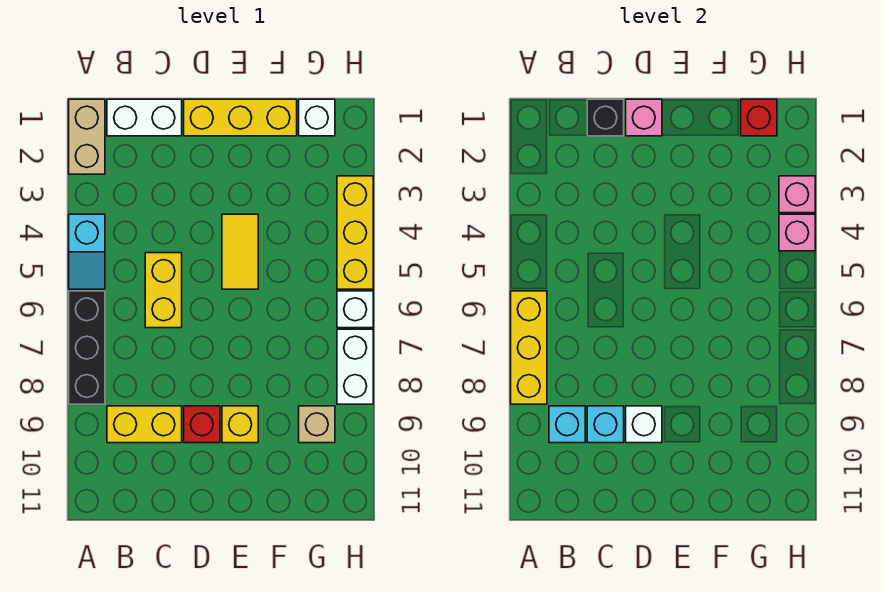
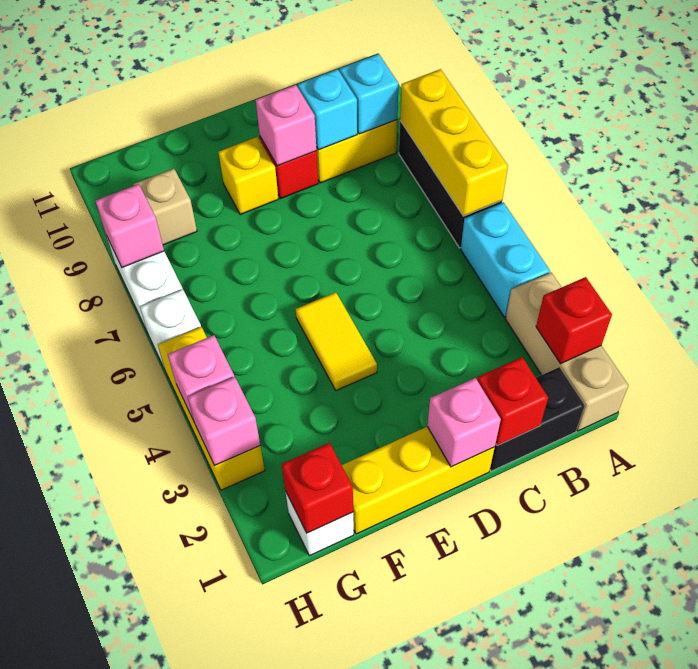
tan 1x2 brick [69,99,105,174] -> tan 1x3 brick [506,273,629,431]
none -> red 1x1 brick [536,277,612,364]
cyan 1x2 slope [69,214,105,289] -> cyan 1x2 brick [461,202,550,317]
white 1x2 brick [107,99,182,136] -> black 1x2 brick [490,367,585,471]
black 1x1 brick [587,99,624,136] -> red 1x1 brick [477,357,548,446]
yellow 1x2 brick [145,253,182,328] -> none
white 1x1 brick [626,406,662,443] -> pink 1x1 brick [256,85,316,166]
none -> pink 1x1 brick [95,184,164,267]

